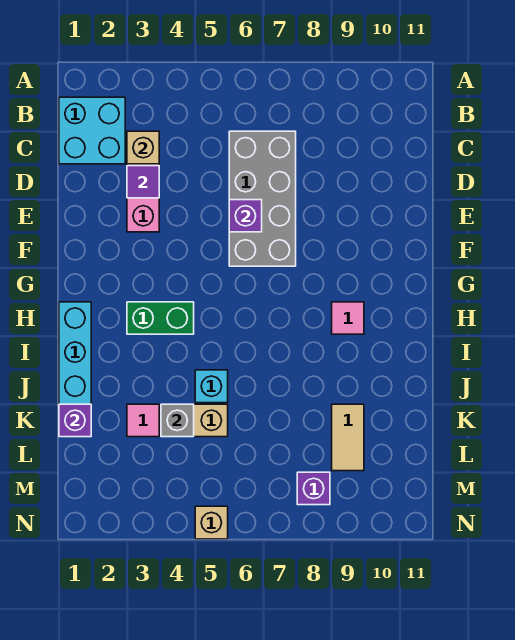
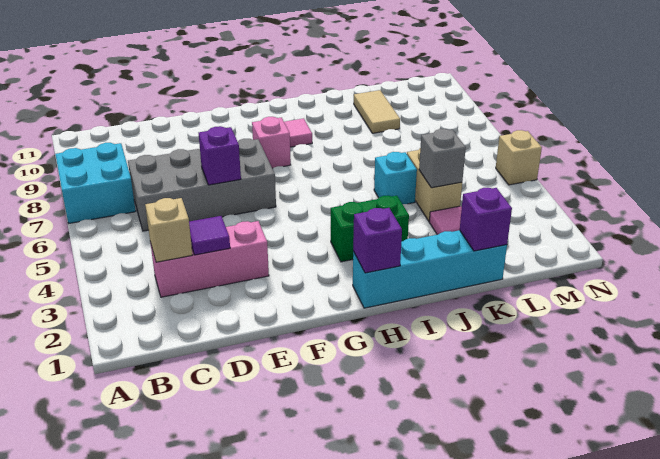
cyan 2x2 brick [59,97,125,164] -> cyan 2x2 brick moved to [55,143,136,223]
none -> pink 1x1 brick [252,117,291,168]
green 1x2 brick [127,302,194,334] -> green 1x2 brick turned to [331,196,409,262]
tan 1x2 tile [332,404,364,471] -> tan 1x2 tile turned to [354,90,400,133]
purple 1x1 brick [297,472,330,505] -> purple 1x1 brick moved to [353,208,402,273]

